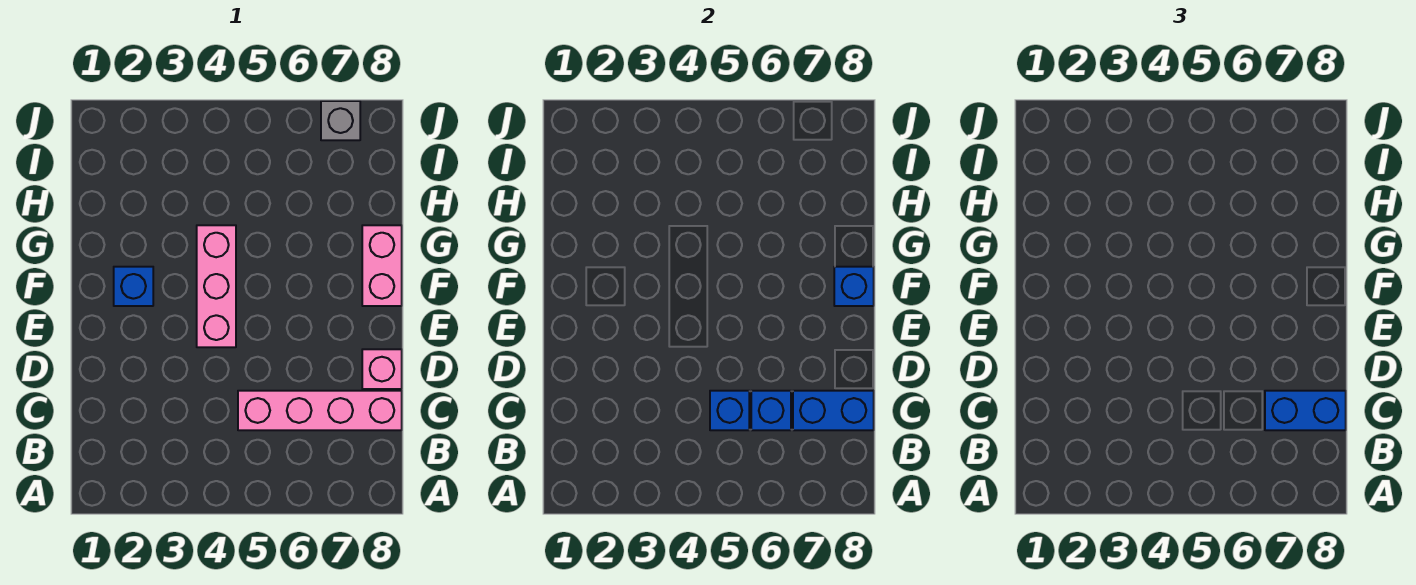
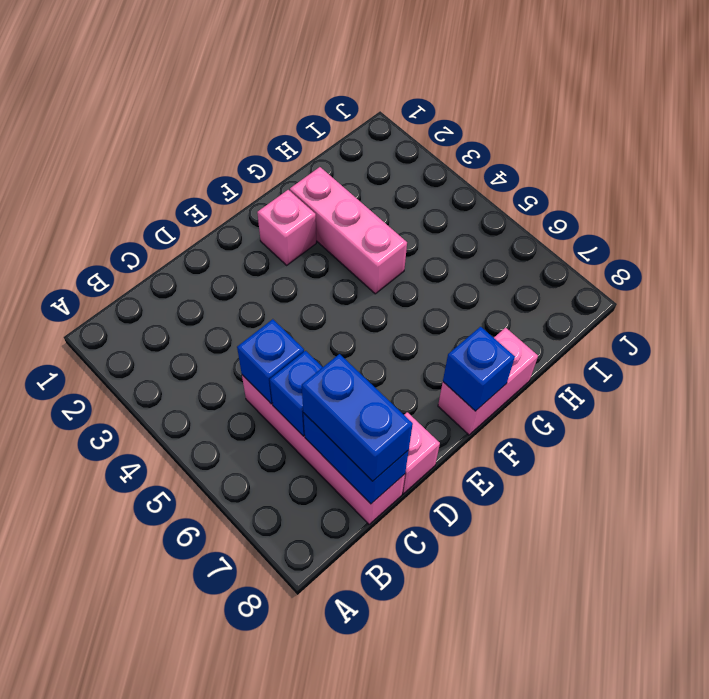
pink 1x3 brick [197,225,236,347] -> pink 1x3 brick turned to [290,167,407,294]
blue 1x1 brick [114,267,153,306] -> pink 1x1 brick [257,190,316,265]
grey 1x1 brick [321,101,360,140] -> none

